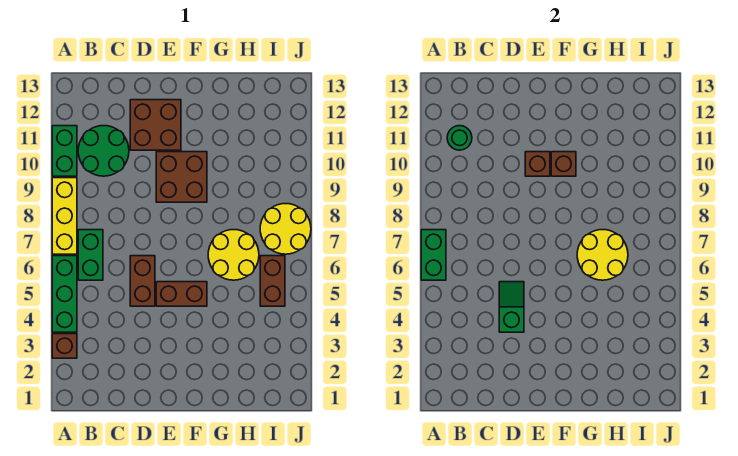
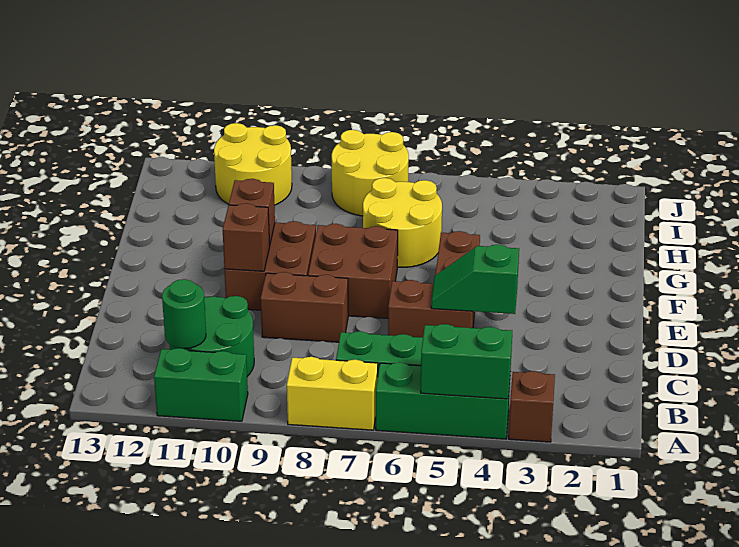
green 1x2 brick [421,230,446,280] -> green 1x2 brick moved to [421,324,512,399]
yellow 1x3 brick [52,178,77,254] -> yellow 1x2 brick [287,357,378,430]
brown 2x2 brick [130,100,181,150] -> brown 2x2 brick moved to [308,224,398,318]
yellow 2x2 round brick [577,230,628,280] -> yellow 2x2 round brick moved to [214,123,292,205]
brown 1x2 brick [260,256,285,306] -> brown 1x2 brick moved to [261,272,348,342]

